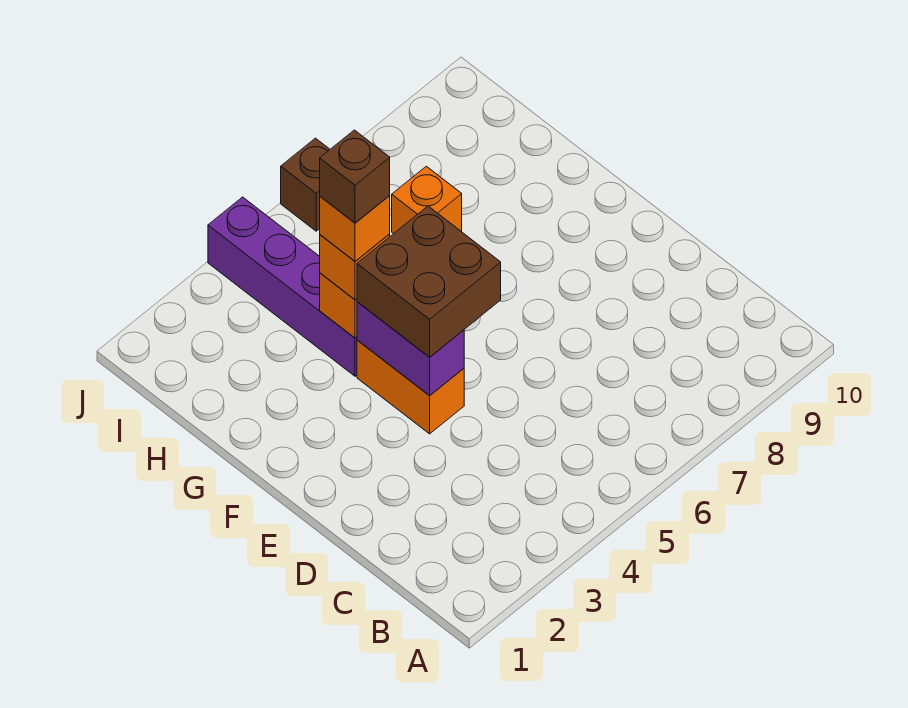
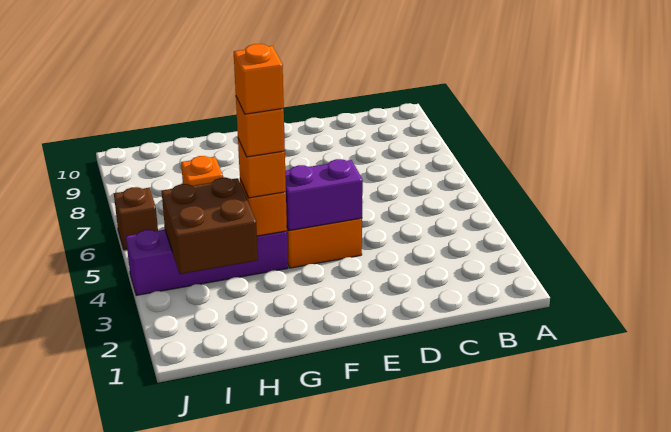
brown 2x2 brick [357,206,501,357] -> brown 2x2 brick moved to [161,178,258,274]
brown 1x1 brick [320,130,390,223] -> orange 1x1 brick [234,44,284,114]

